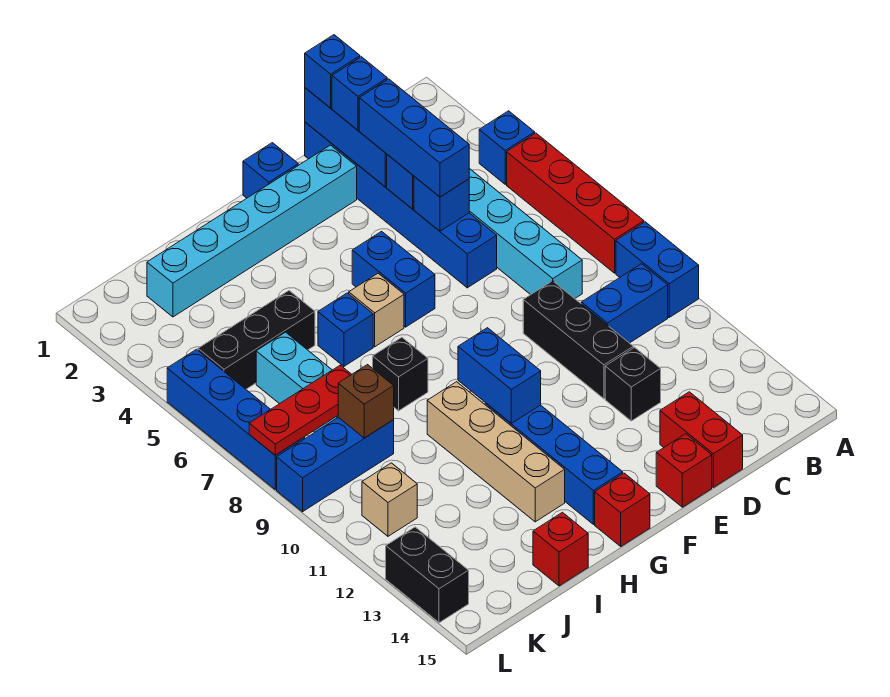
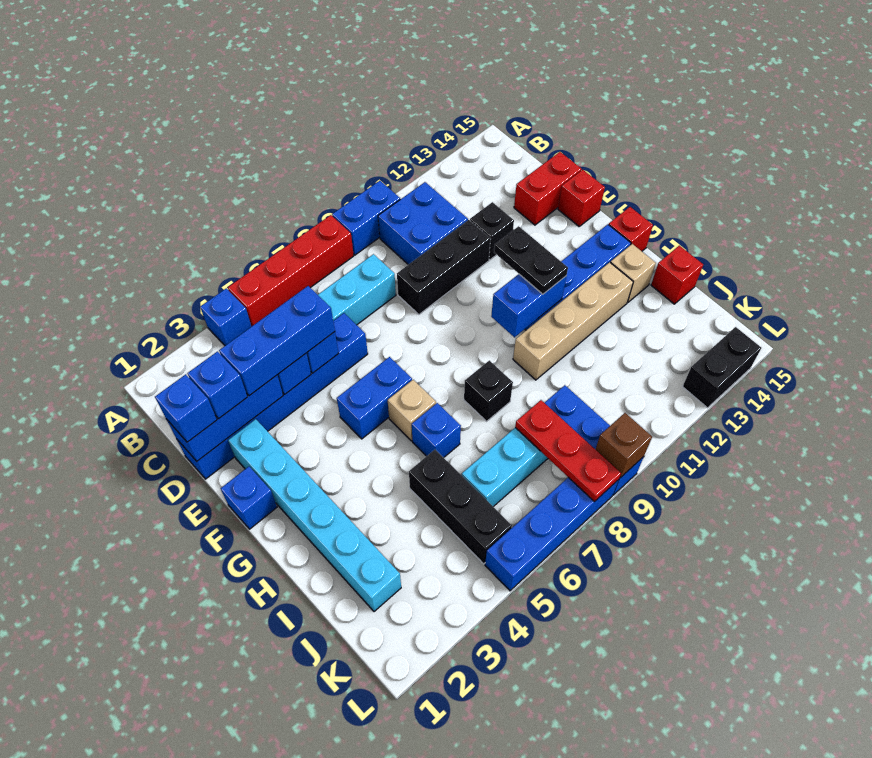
blue 1x2 brick [581,264,668,343] -> blue 2x2 brick [378,182,468,265]
none -> black 1x2 plate [494,226,568,294]
brown 1x1 brick [338,365,394,438] -> brown 1x1 brick moved to [595,413,652,478]
tan 1x1 brick [362,463,417,536] -> tan 1x1 brick moved to [610,244,656,302]

